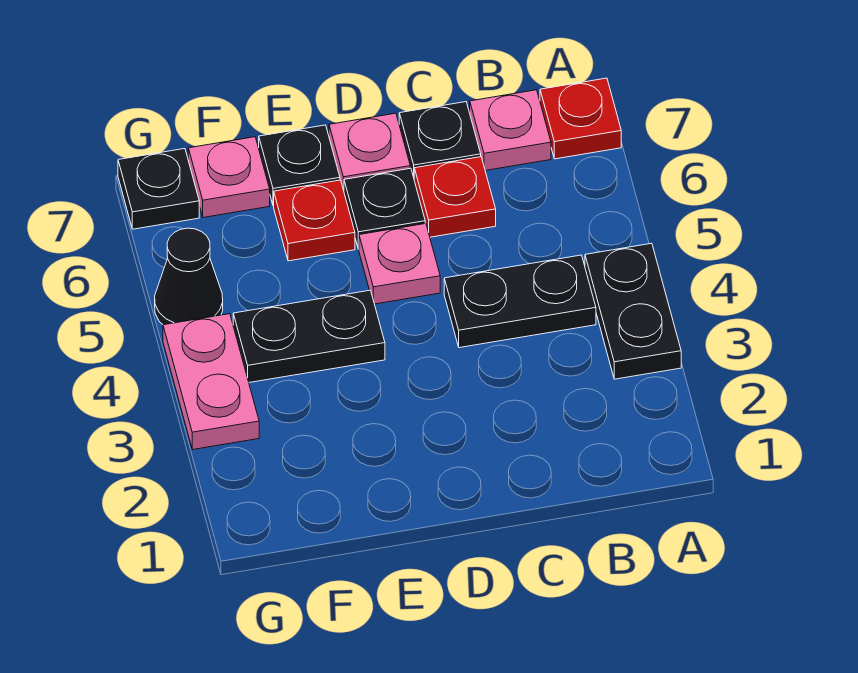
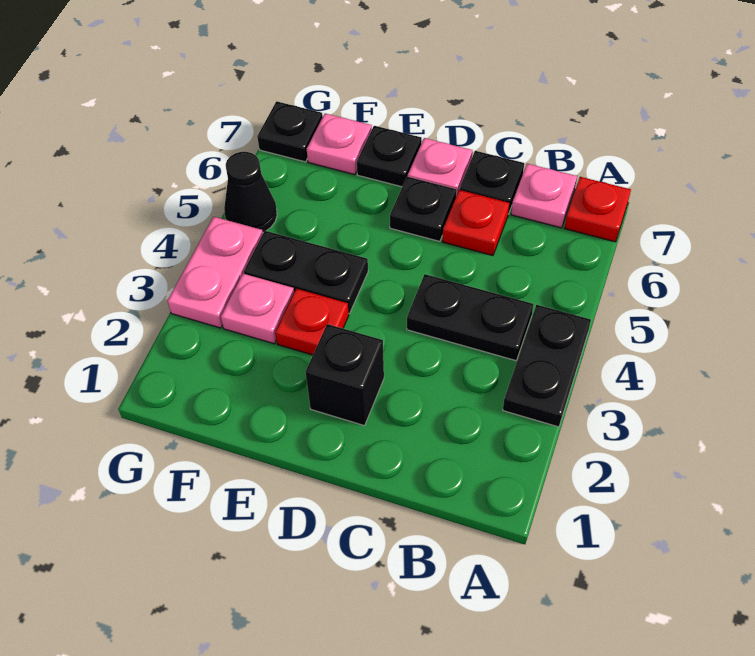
none -> black 1x1 brick [305,324,384,426]
pink 1x1 plate [359,223,440,304] -> pink 1x1 plate moved to [221,274,294,344]
red 1x1 plate [274,180,355,261] -> red 1x1 plate moved to [275,289,349,355]

